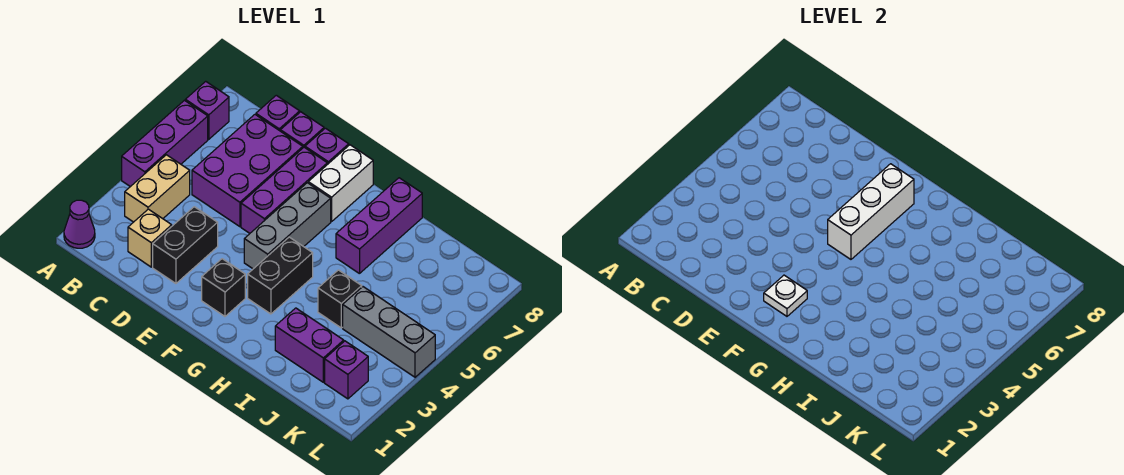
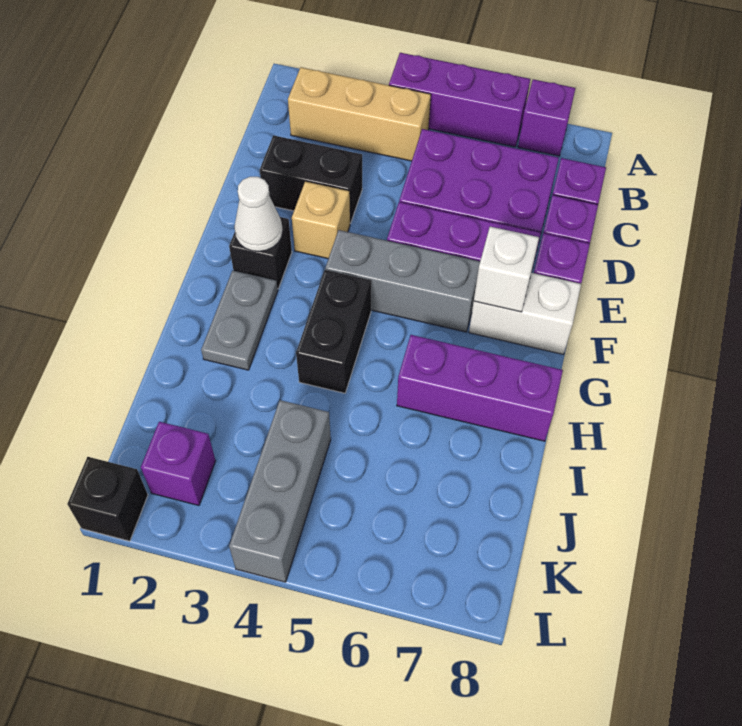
purple 1x1 cone [64,200,95,248] -> none
tan 1x2 brick [125,155,190,222] -> tan 1x3 brick [288,67,431,161]
tan 1x1 brick [128,209,172,267] -> tan 1x1 brick moved to [292,182,350,259]
white 1x1 plate [764,275,807,316] -> white 1x1 cone [234,177,283,251]
white 1x3 brick [828,164,914,259] -> white 1x1 brick [474,227,539,312]
none -> grey 1x2 plate [201,270,278,370]
black 1x2 brick [248,237,313,314] -> black 1x2 brick turned to [296,270,371,393]
purple 1x2 brick [275,308,344,382] -> none
black 1x1 brick [318,270,362,328] -> black 1x1 brick moved to [67,457,148,541]

